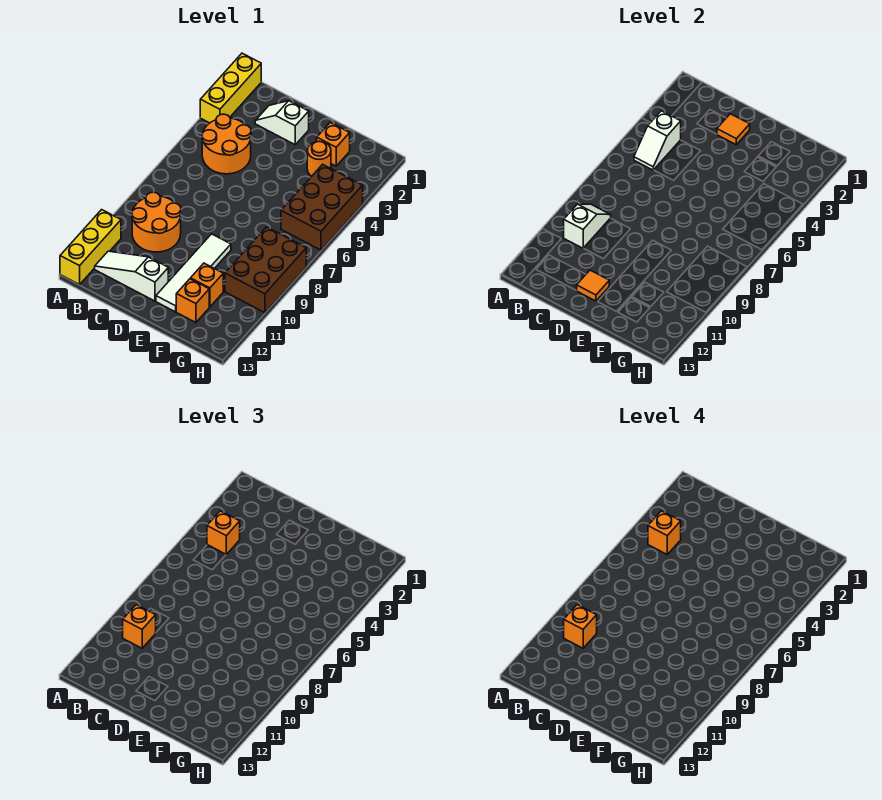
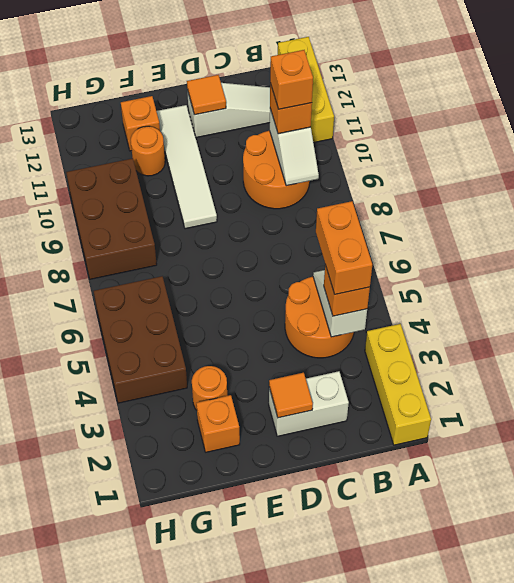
orange 1x1 brick [648,511,681,554] -> orange 1x2 brick [316,201,372,294]
white 1x2 slope [255,101,309,145] -> white 1x2 brick [269,371,349,436]
orange 1x1 brick [191,263,223,307] -> orange 1x1 round brick [131,126,165,176]

